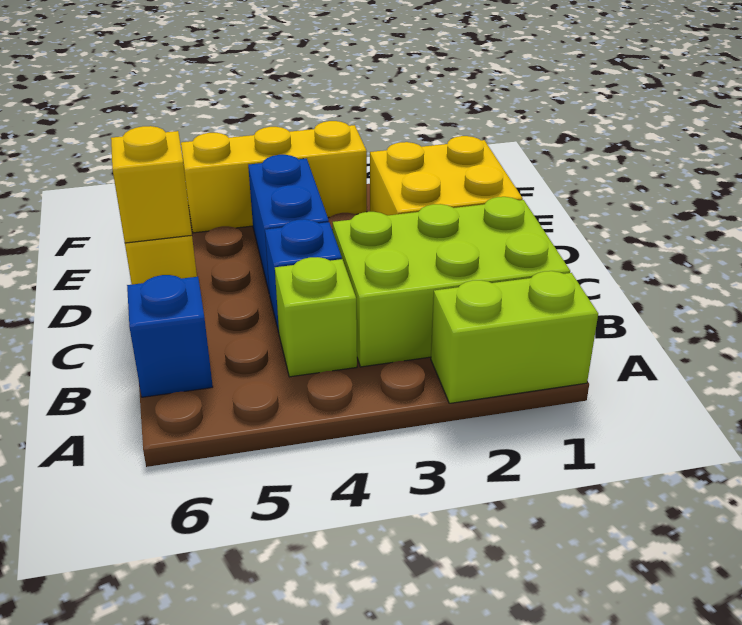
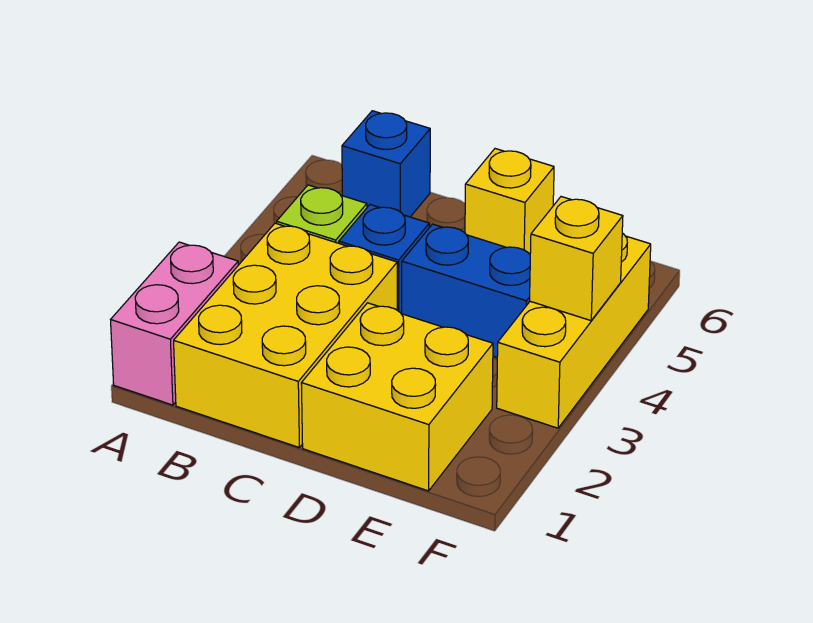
lime 1x2 brick [431,271,598,403] -> pink 1x2 brick [111,242,238,405]
lime 2x3 brick [333,197,570,367] -> yellow 2x3 brick [174,223,397,448]
yellow 1x1 brick [111,126,192,243] -> yellow 1x1 brick moved to [530,197,623,321]

